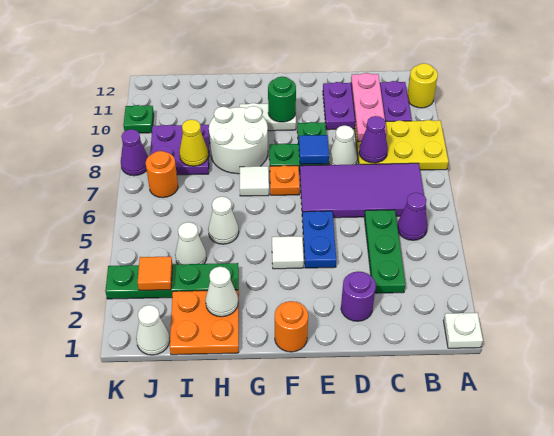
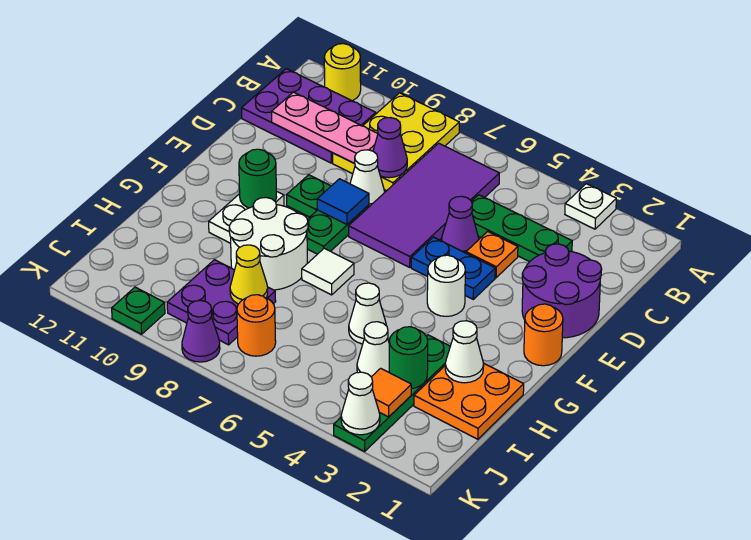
white 1x1 plate [444,313,483,348] -> white 1x1 plate moved to [565,184,616,229]
purple 1x1 cone [397,193,428,240] -> purple 1x1 cone moved to [442,196,479,253]
purple 2x3 plate [323,81,412,130] -> purple 2x3 plate turned to [242,69,376,163]
purple 1x1 round brick [341,271,376,321] -> purple 2x2 round brick [522,244,602,338]
white 1x1 tile [272,236,304,269] -> white 1x1 round brick [427,255,465,316]
orange 1x1 plate [270,165,300,195] -> orange 1x1 plate moved to [466,231,518,278]
none -> green 1x1 round brick [389,327,428,388]
white 1x1 cone [136,305,170,355] -> white 1x1 cone moved to [341,372,380,435]

